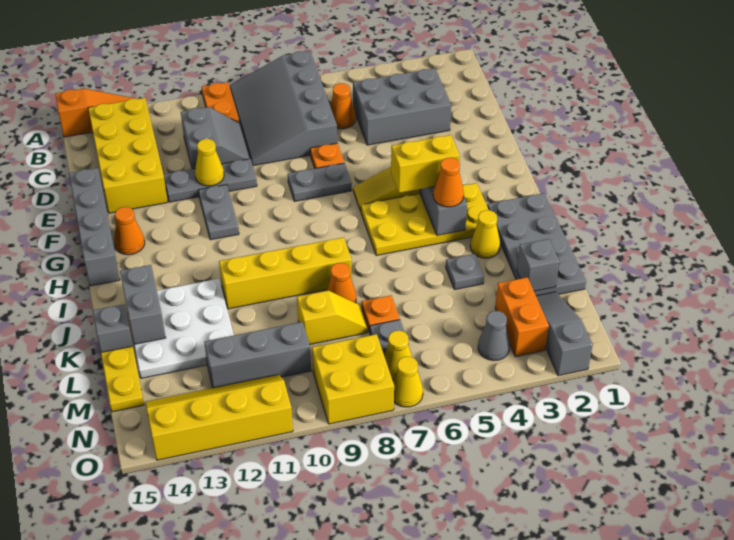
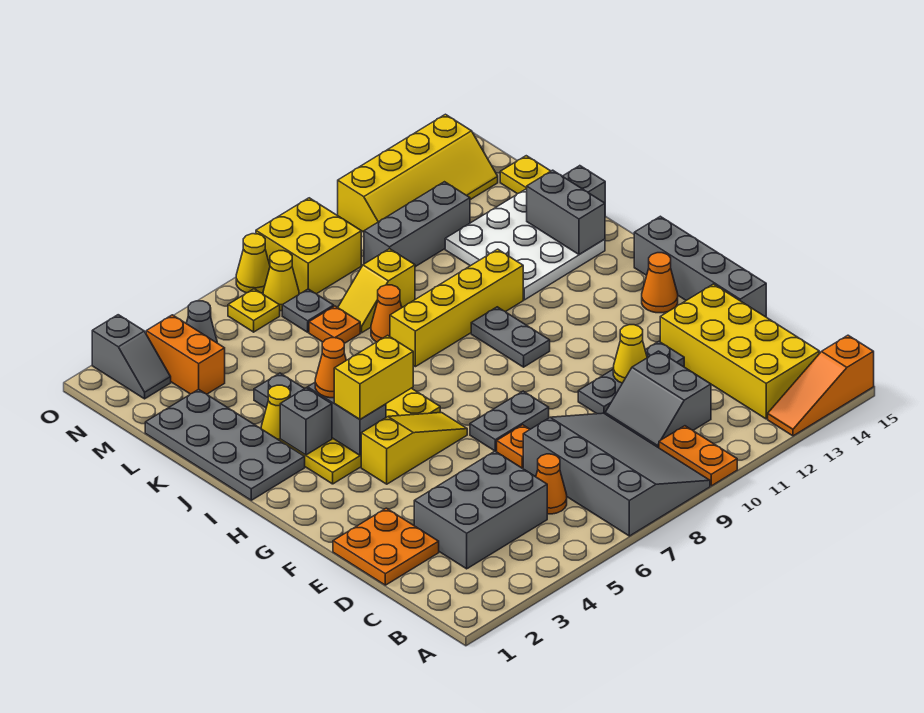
none -> orange 2x2 plate [333,508,439,585]
grey 1x2 plate [199,184,239,240] -> grey 1x2 plate moved to [471,307,550,367]
grey 1x1 brick [517,239,559,291] -> grey 1x1 brick moved to [280,388,332,455]
grey 1x3 slope [536,292,593,376] -> grey 1x2 slope [92,315,171,399]
none -> yellow 1x1 plate [228,289,280,332]

